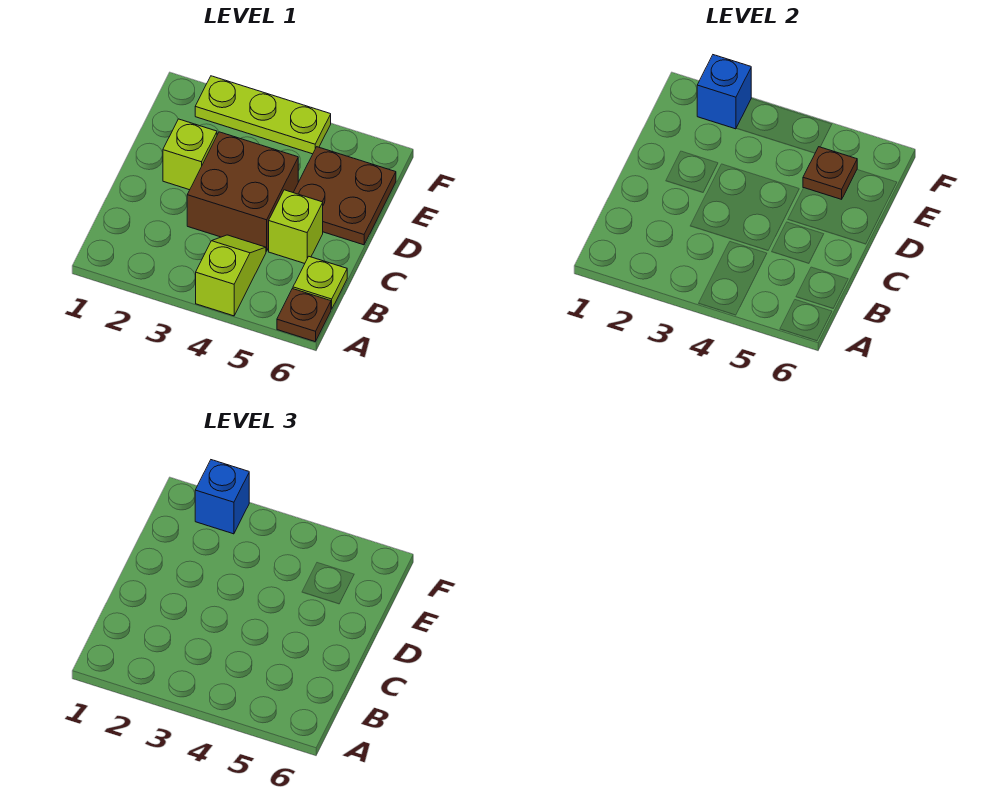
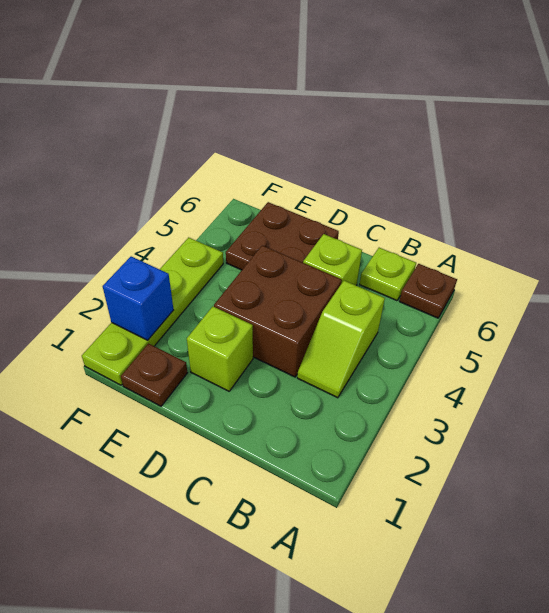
lime 1x2 slope [196,235,266,316] -> lime 1x2 slope turned to [297,281,385,398]
brown 1x1 plate [803,147,857,199] -> brown 1x1 plate moved to [121,344,187,406]
lime 1x3 plate [195,76,331,154] -> lime 1x4 plate [82,237,223,385]
blue 1x1 brick [195,460,249,534] -> none

